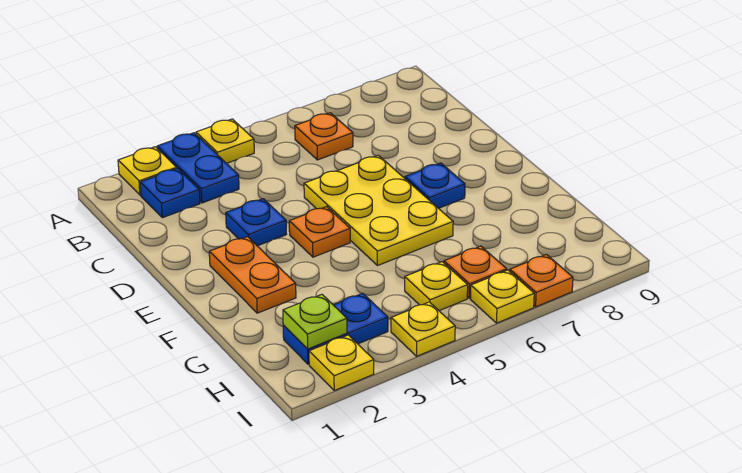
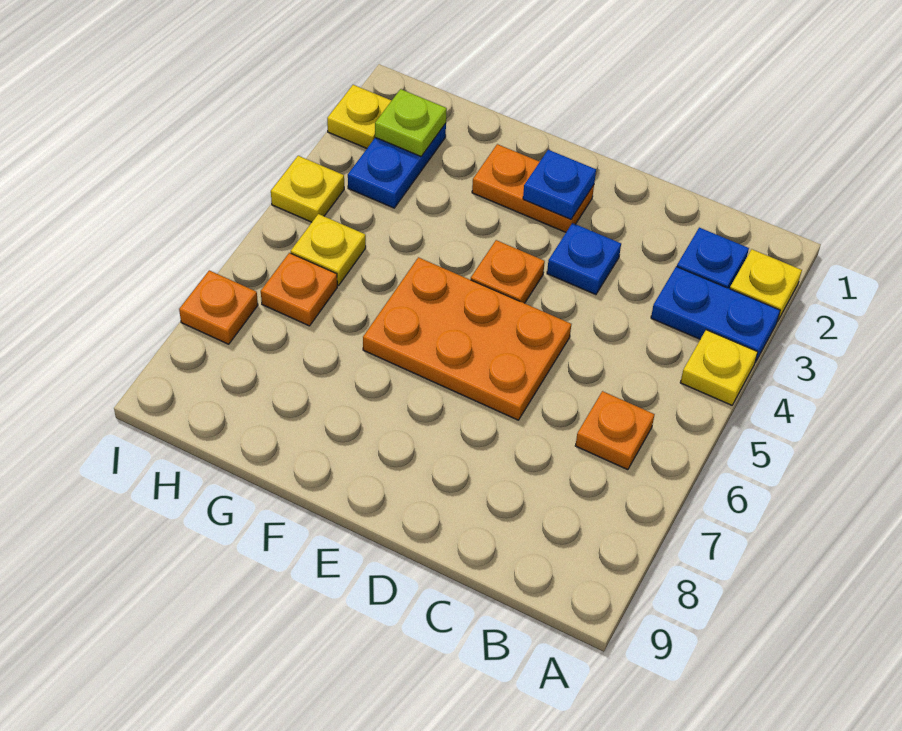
yellow 2x3 plate [304,155,453,266] -> orange 2x3 plate [363,257,571,420]
blue 1x1 plate [405,163,465,208] -> blue 1x1 plate moved to [523,150,596,219]
yellow 1x1 plate [470,270,534,323] -> none

